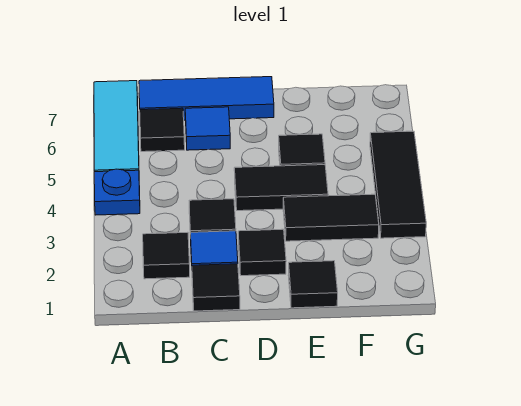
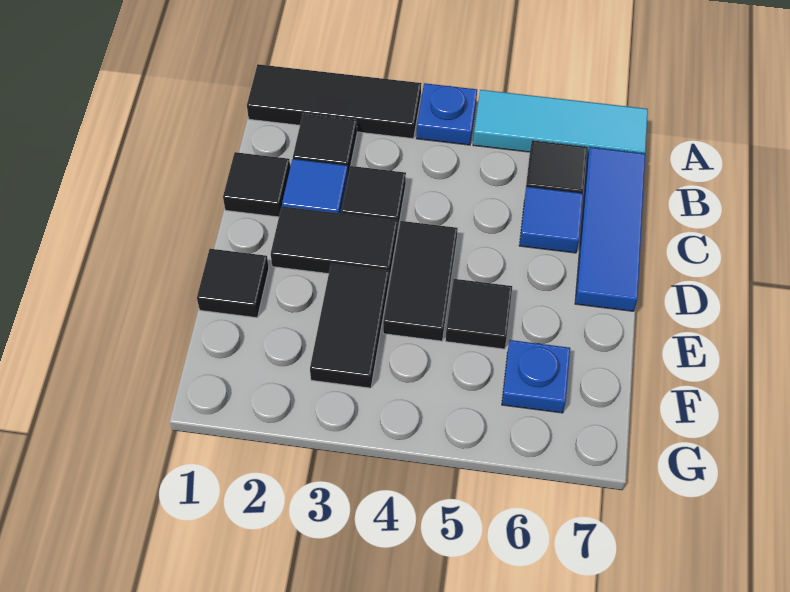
black 1x1 tile [238,229,286,276] -> black 1x2 tile [271,207,398,280]
none -> blue 1x1 plate [502,340,570,413]
black 1x3 tile [370,131,426,238] -> black 1x3 tile moved to [247,64,421,138]

